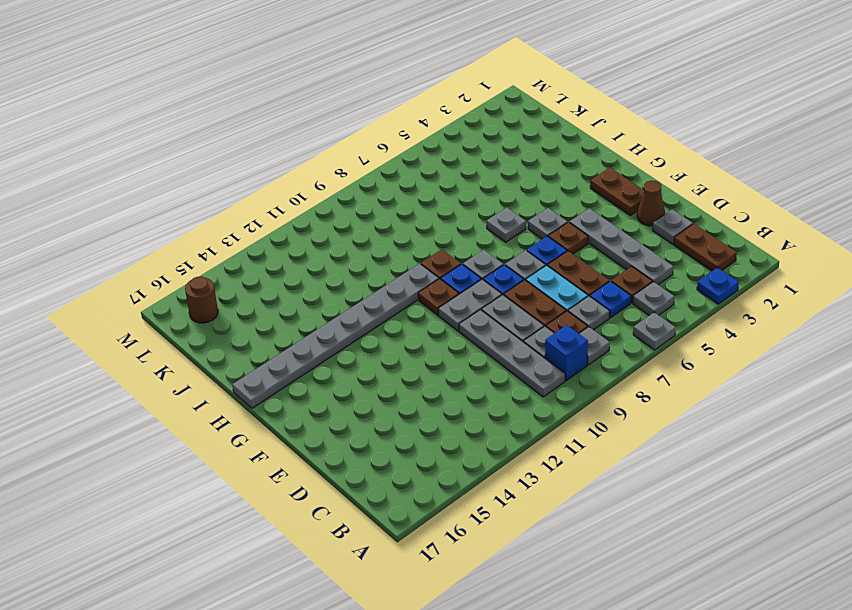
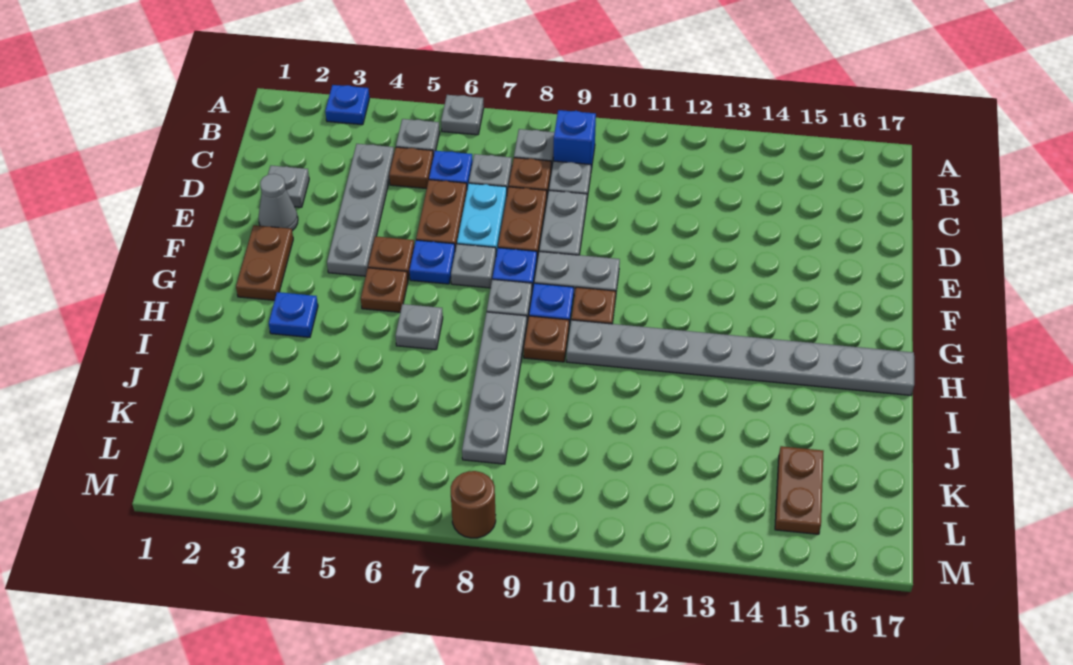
brown 1x2 plate [674,224,737,271] -> brown 1x2 plate moved to [775,446,824,534]
grey 1x4 plate [459,310,565,397] -> grey 1x4 plate moved to [462,312,527,464]
brown 1x1 cone [637,181,665,226] -> grey 1x1 cone [258,174,298,231]
grey 1x1 plate [528,208,567,239] -> brown 1x1 plate [361,268,408,312]
none -> blue 1x1 plate [269,292,318,337]
brown 1x1 round brick [185,277,218,323] -> brown 1x1 round brick moved to [451,471,496,538]

